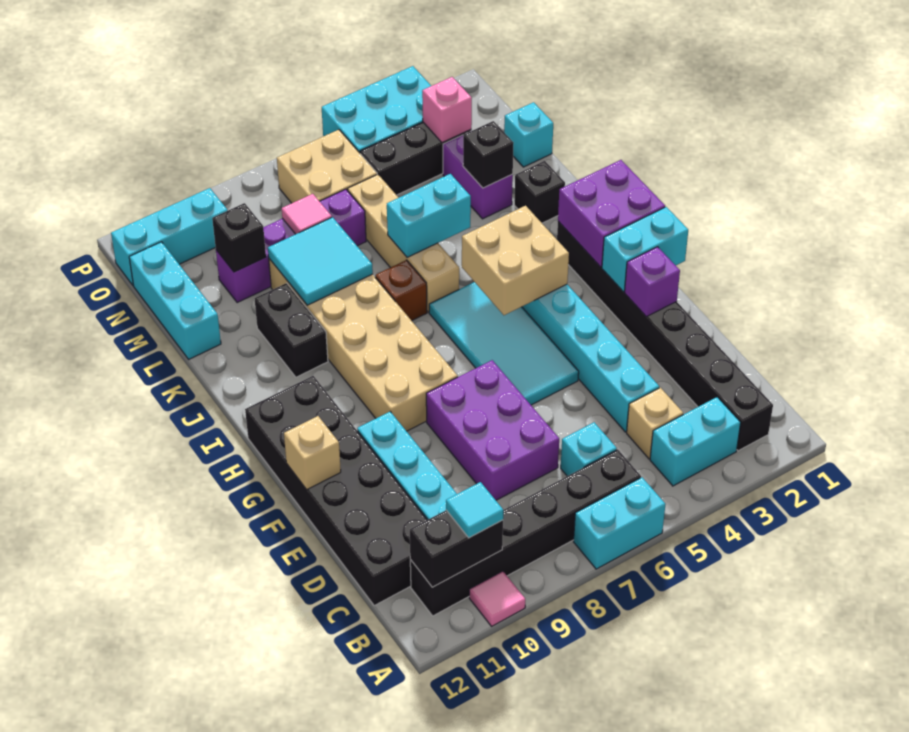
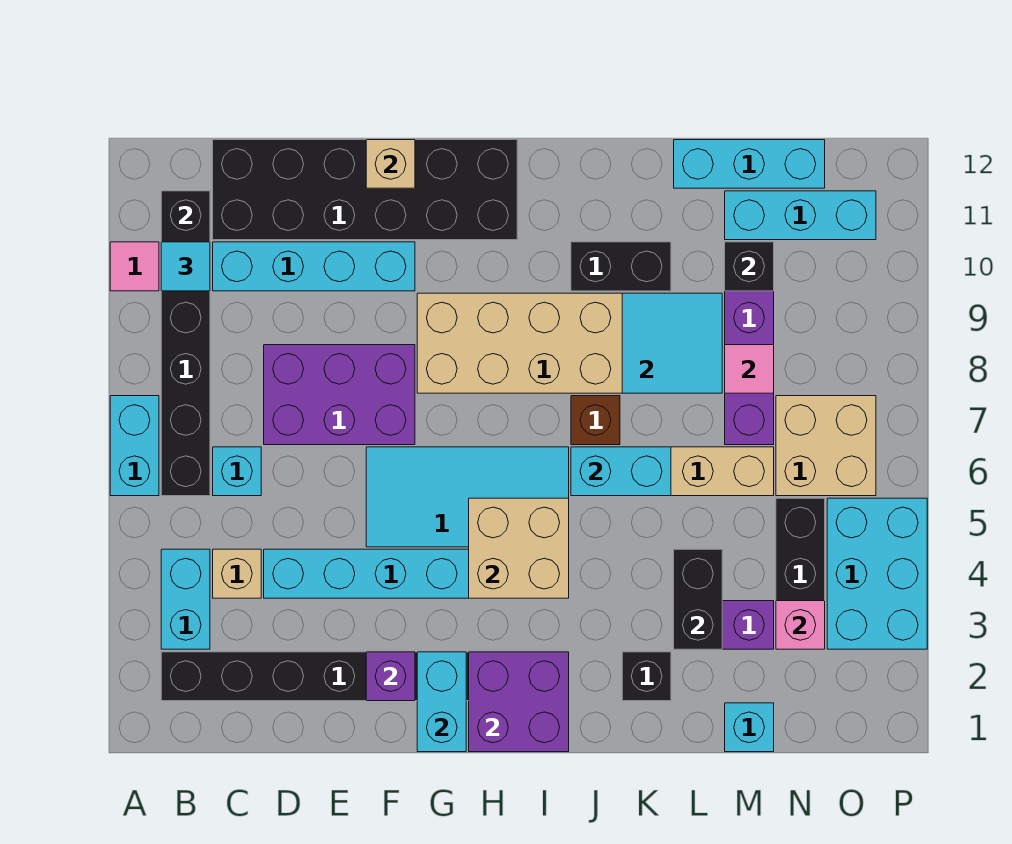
cyan 1x2 brick [387,174,471,257] -> cyan 1x2 brick turned to [571,447,671,496]
black 1x1 brick [463,121,513,188] -> black 1x2 brick [674,549,722,649]
cyan 1x3 brick [111,188,228,286] -> cyan 1x3 brick turned to [725,191,876,240]

